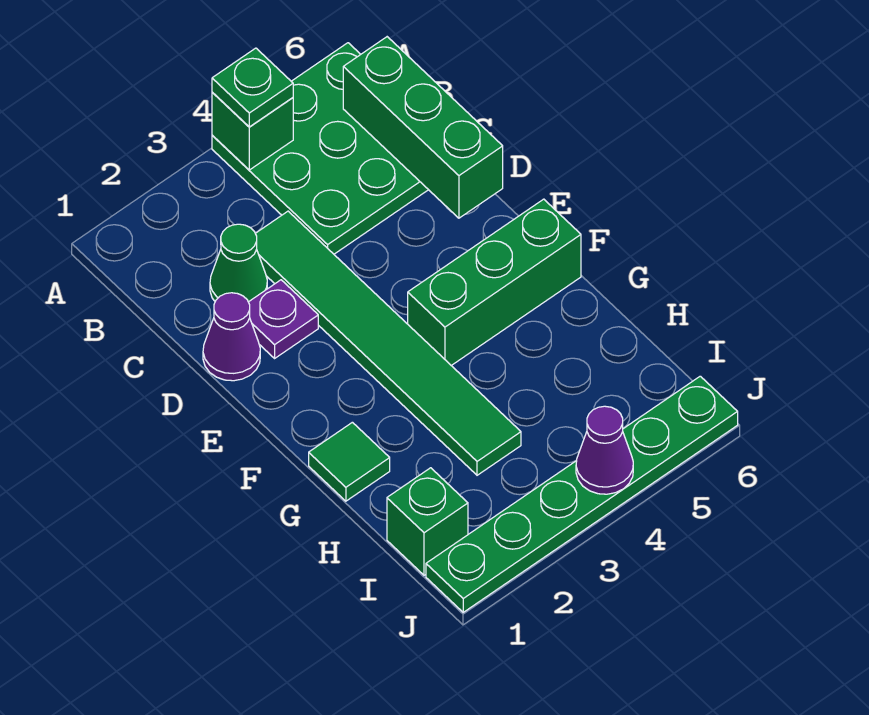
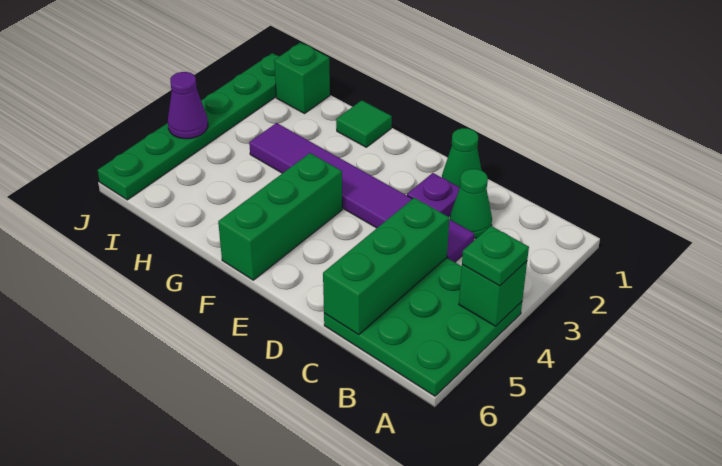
green 1x3 brick [343,37,503,218] -> green 1x3 brick turned to [323,198,449,335]
green 1x6 tile [255,211,521,475] -> purple 1x6 tile [249,123,474,262]
purple 1x1 cone [203,293,260,381] -> green 1x1 cone [442,128,481,187]

